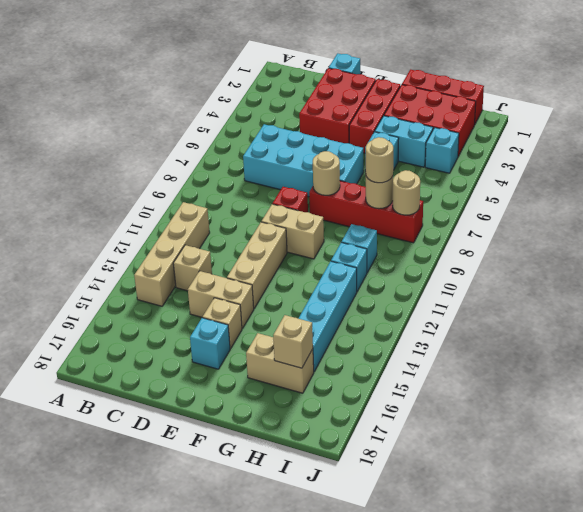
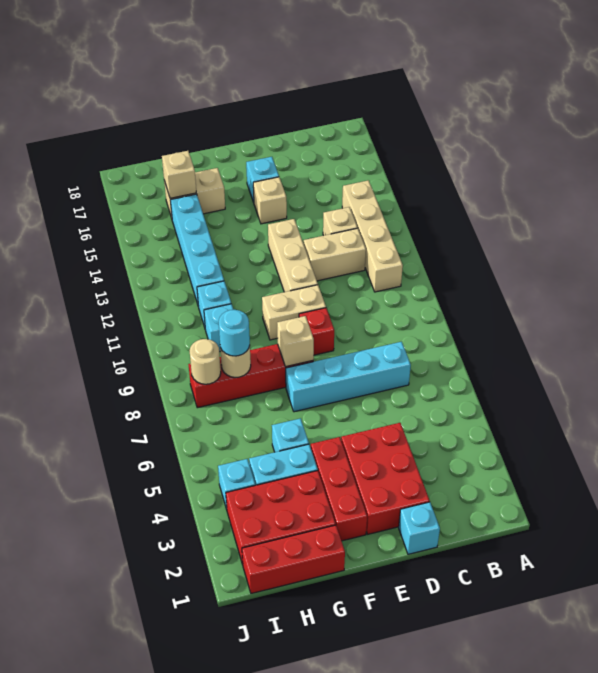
cyan 2x4 brick [243,124,364,197] -> cyan 1x4 brick [286,342,411,412]
tan 1x2 brick [188,271,254,329] -> tan 1x2 brick moved to [303,228,366,281]
tan 1x1 round brick [313,151,340,195] -> tan 1x1 brick [277,316,314,367]
tan 1x1 round brick [366,137,393,183] -> cyan 1x1 round brick [219,310,250,356]

